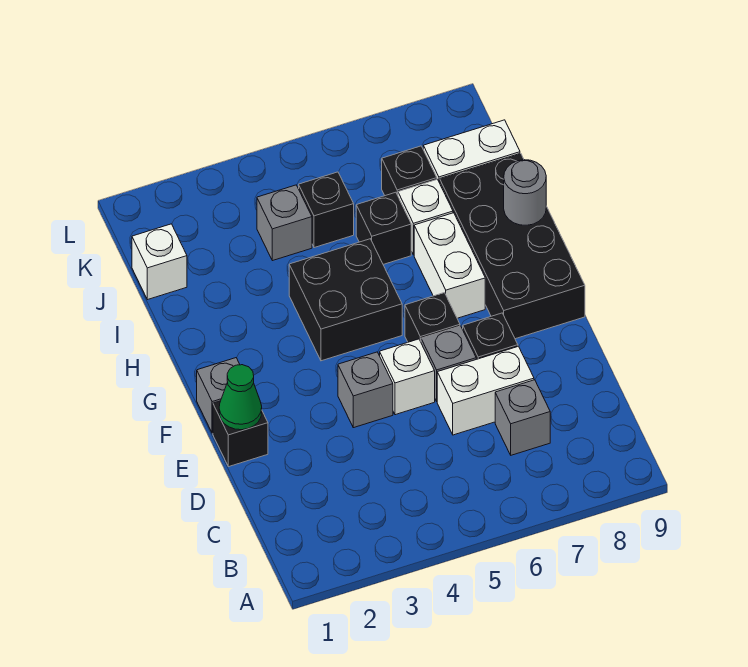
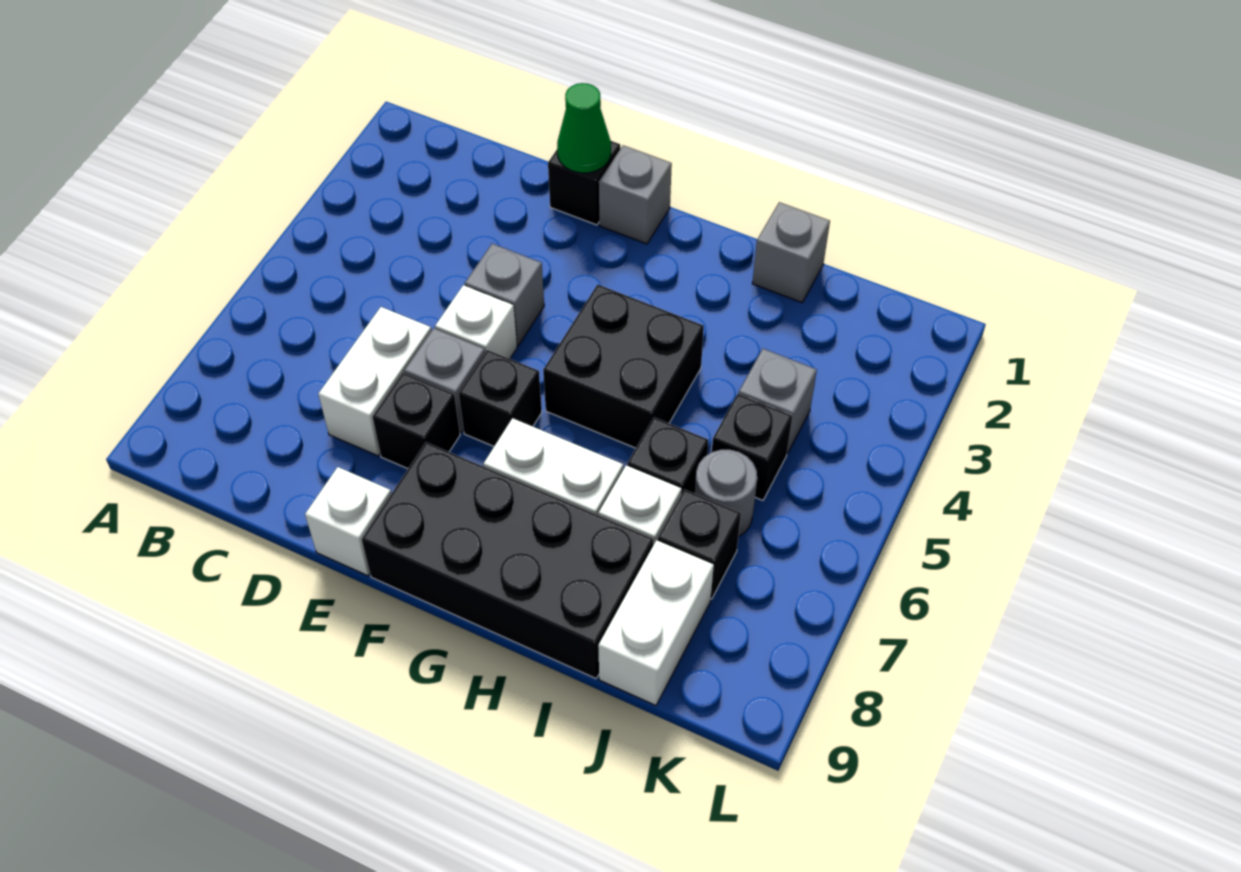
grey 1x1 brick [495,380,550,455] -> grey 1x1 brick moved to [752,202,830,303]
grey 1x1 round brick [504,160,546,225] -> grey 1x1 round brick moved to [695,450,757,537]
white 1x1 brick [132,224,187,300] -> white 1x1 brick moved to [305,467,392,576]

